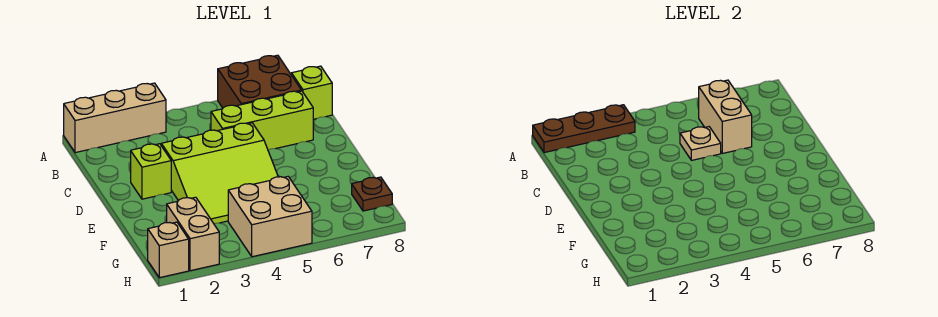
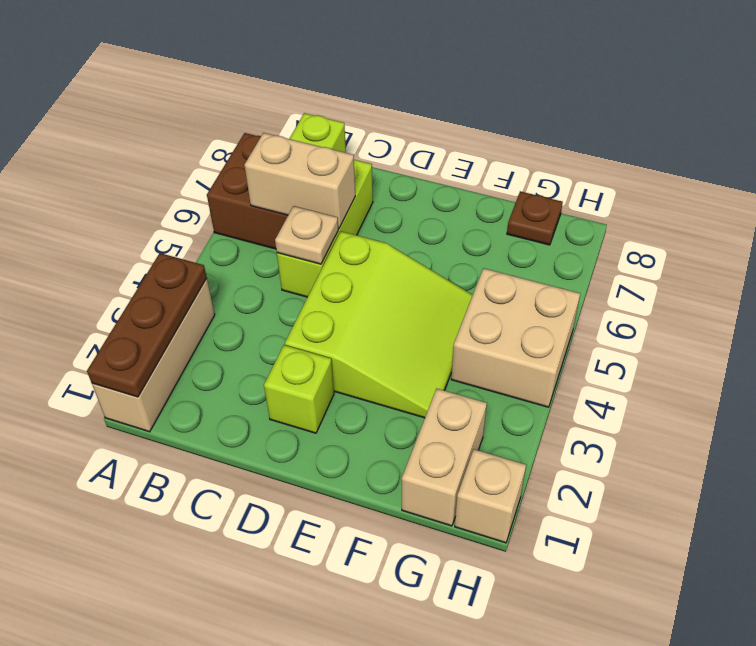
tan 1x2 brick [167,197,219,271] -> tan 1x2 brick turned to [402,389,487,526]

